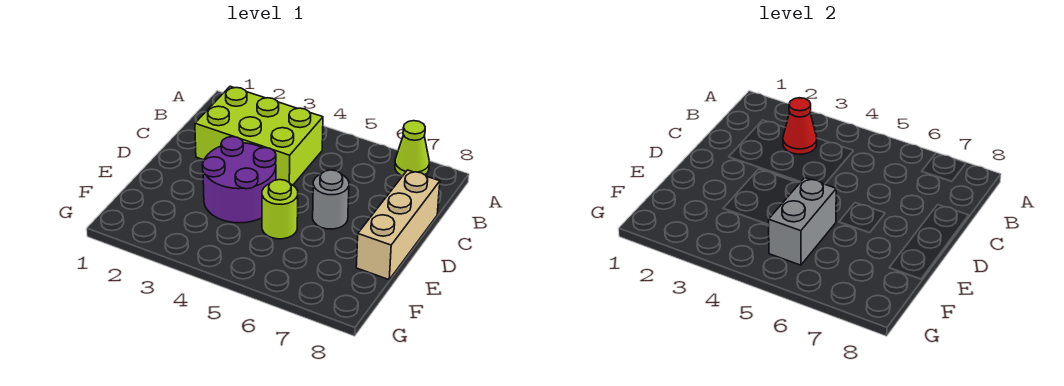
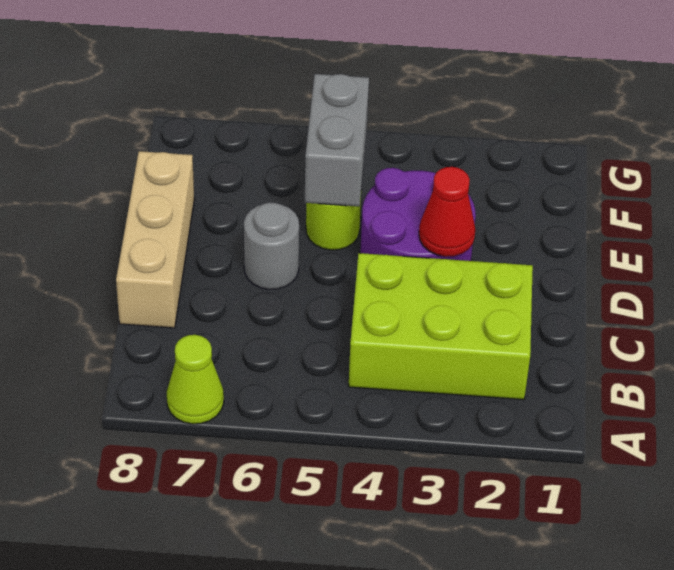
red 1x1 cone [783,98,817,154] -> red 1x1 cone moved to [419,167,475,257]

